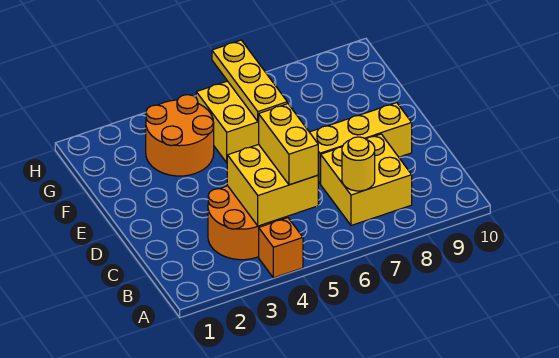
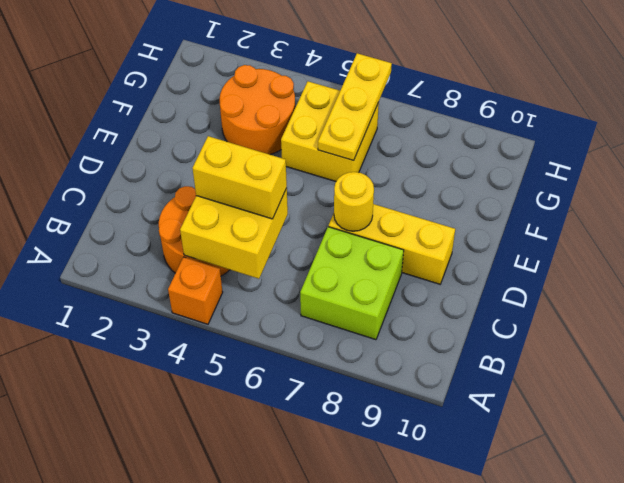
yellow 1x2 brick [258,104,318,185] -> yellow 1x2 brick turned to [193,136,287,219]
yellow 2x2 brick [321,134,412,226] -> lime 2x2 brick [300,227,404,340]
yellow 1x1 round brick [342,137,375,191] -> yellow 1x1 round brick moved to [334,172,374,231]

